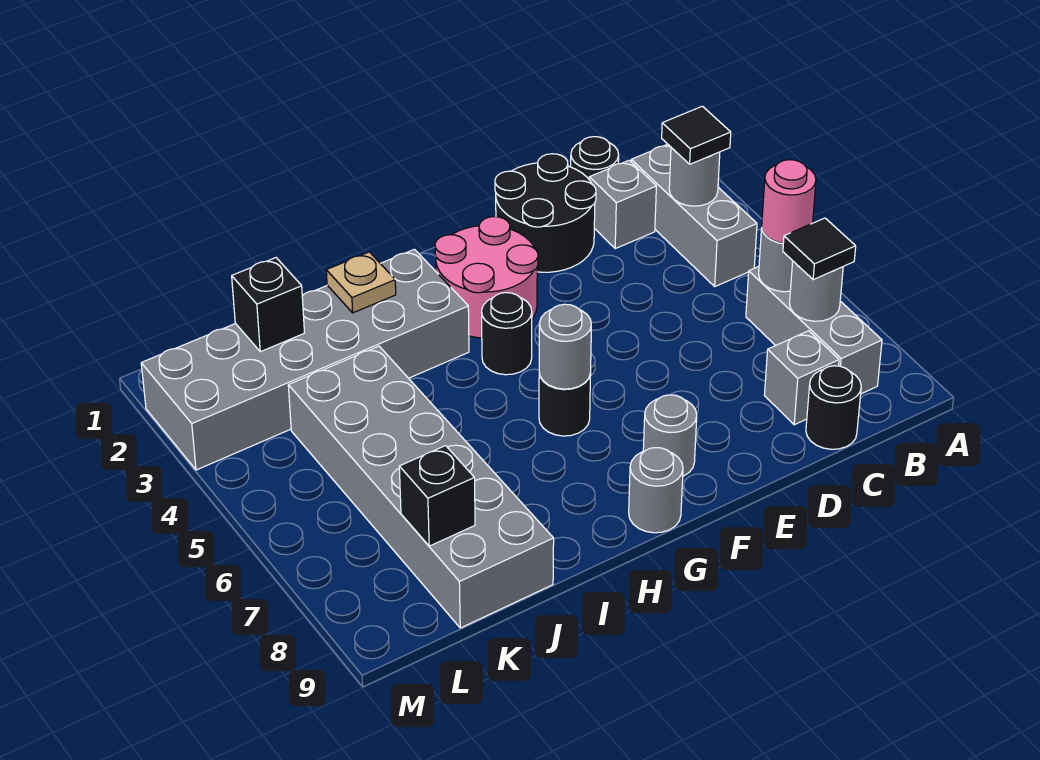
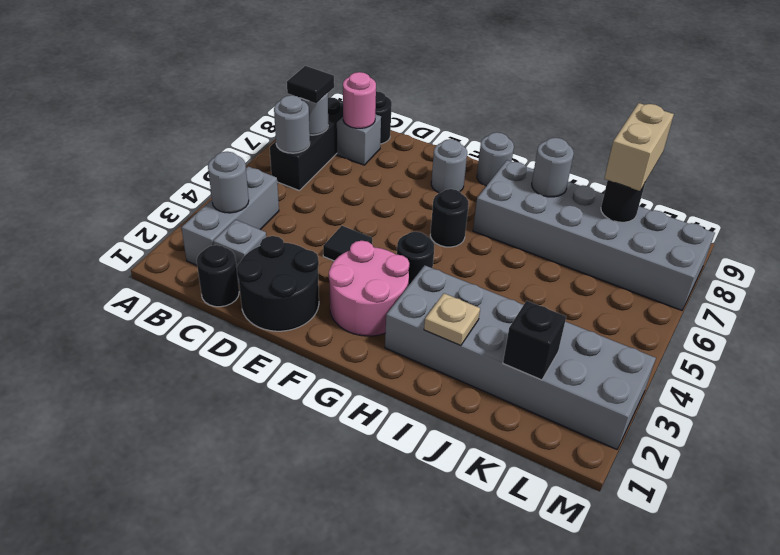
black 1x1 tile [662,106,731,164] -> black 1x1 tile moved to [323,226,372,261]
grey 1x3 brick [746,266,882,394] -> black 1x3 brick [270,97,343,190]
pink 1x1 round brick [762,160,816,243] -> pink 1x1 round brick moved to [343,72,376,128]
grey 1x1 round brick [539,304,591,389] -> grey 1x1 round brick moved to [532,138,574,197]
grey 2x6 brick [288,346,554,628] -> grey 2x6 brick turned to [473,160,715,310]
black 1x1 brick [399,446,475,546] -> black 1x1 round brick [601,180,645,222]
none -> tan 1x2 brick [604,103,674,191]

